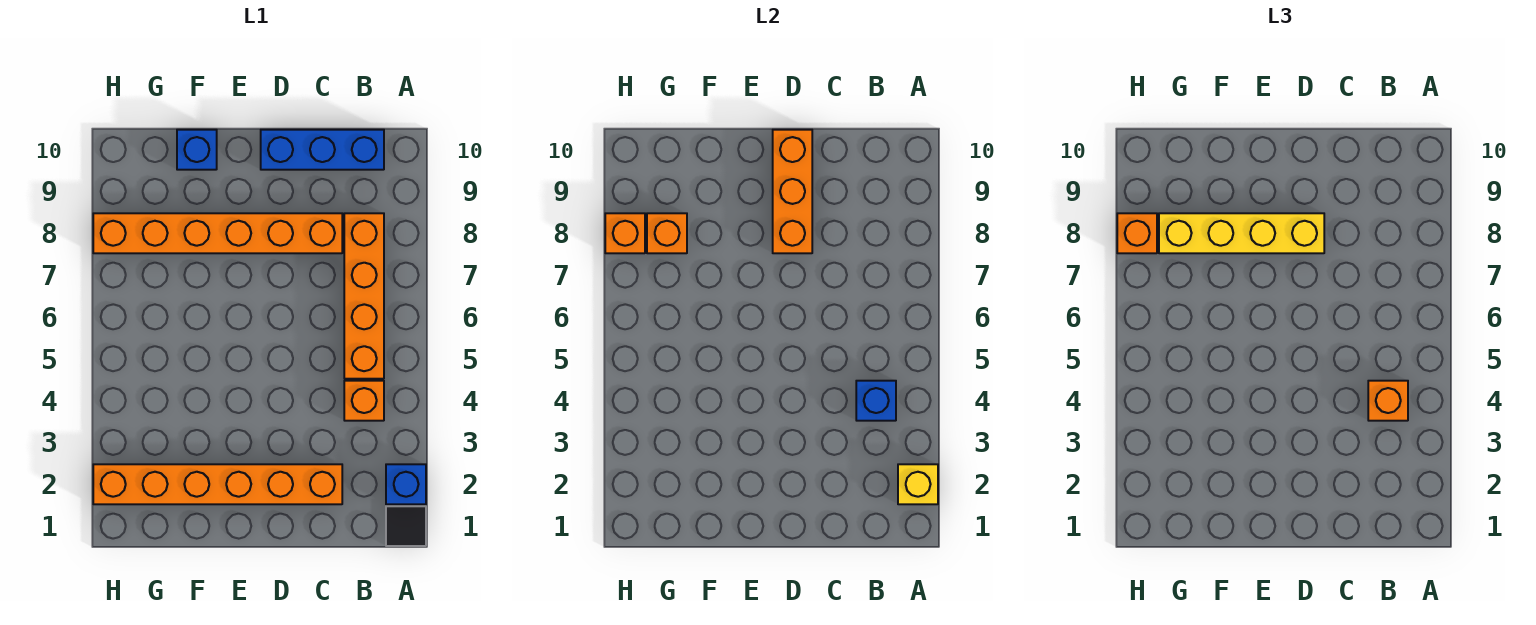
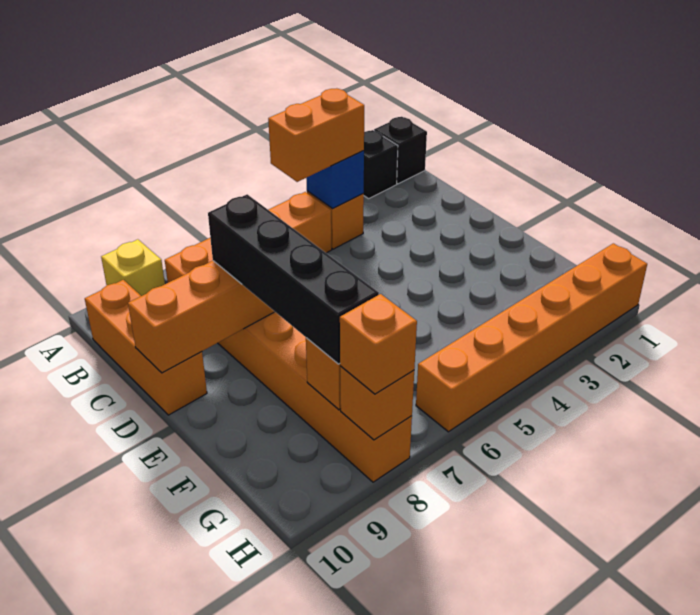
black 1x1 tile [386,506,426,546] -> black 1x1 brick [374,117,427,184]
blue 1x1 brick [386,464,426,504] -> black 1x1 brick [363,130,398,199]
yellow 1x1 brick [898,464,938,504] -> yellow 1x1 brick moved to [101,239,165,296]
orange 1x1 brick [1368,381,1408,421] -> orange 1x2 brick [268,89,364,182]
blue 1x3 brick [261,130,384,170] -> orange 1x3 brick [85,280,207,415]
orange 1x6 brick [93,464,342,504] -> orange 1x6 brick turned to [416,243,647,432]
yellow 1x4 brick [1159,213,1324,253] -> black 1x4 brick [208,194,379,364]
blue 1x1 brick [177,130,217,170] -> none

